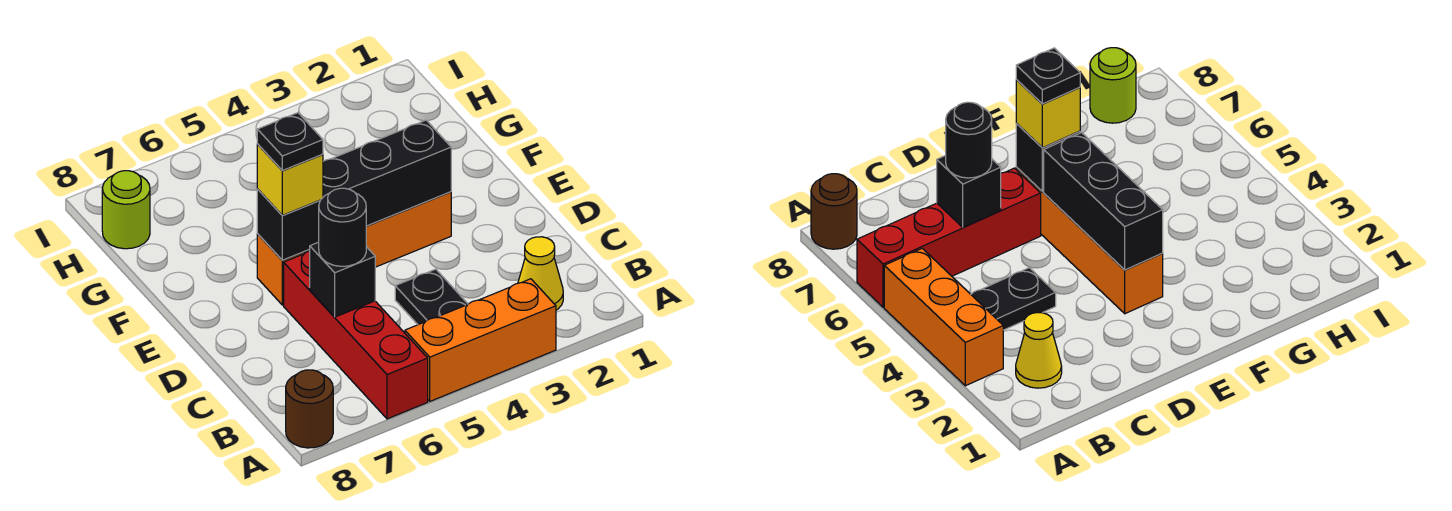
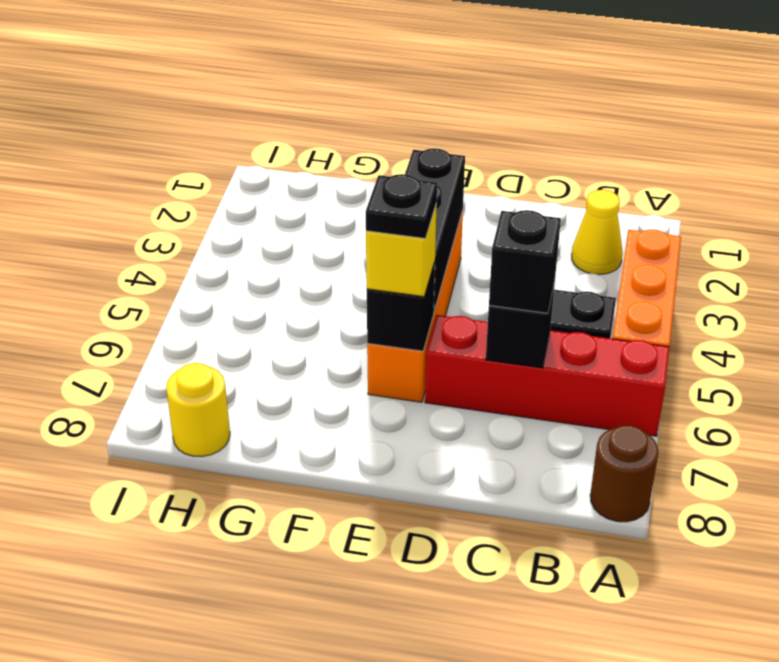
black 1x1 round brick [319,188,366,266] -> black 1x1 brick [489,210,561,313]
lime 1x1 round brick [102,171,150,249] -> yellow 1x1 round brick [166,363,230,456]

